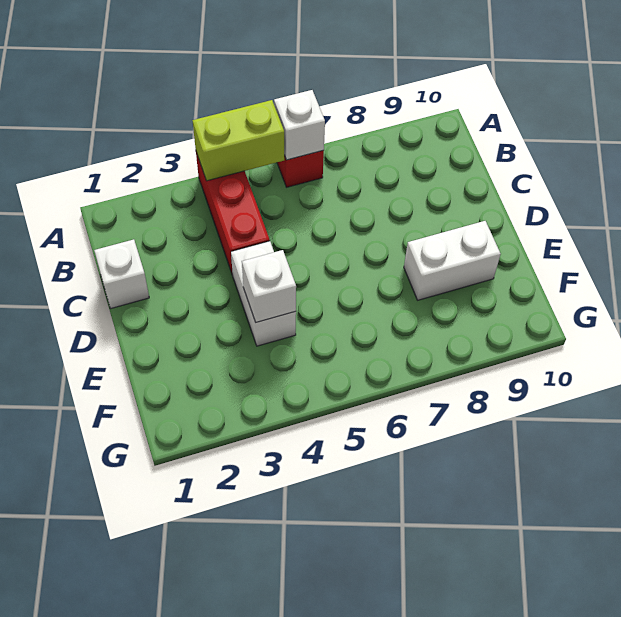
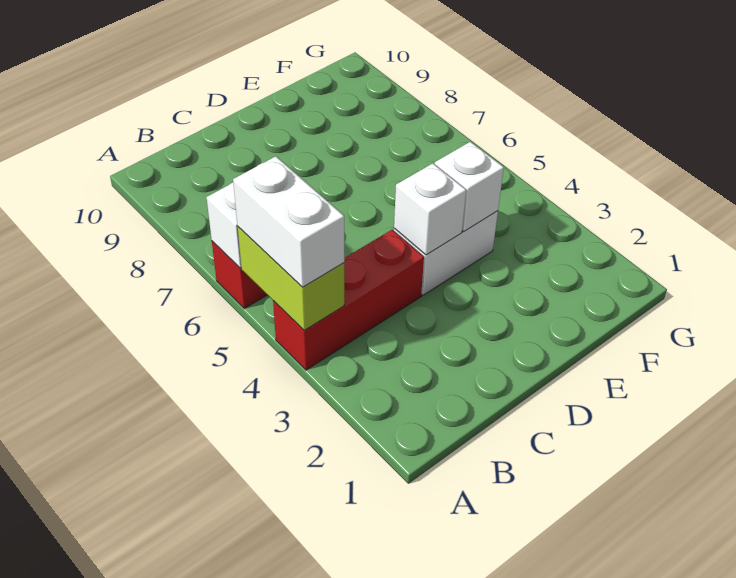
white 1x1 brick [94,239,149,308] -> white 1x1 brick moved to [394,163,466,255]
white 1x2 brick [404,221,501,300] -> white 1x2 brick moved to [233,156,344,287]

